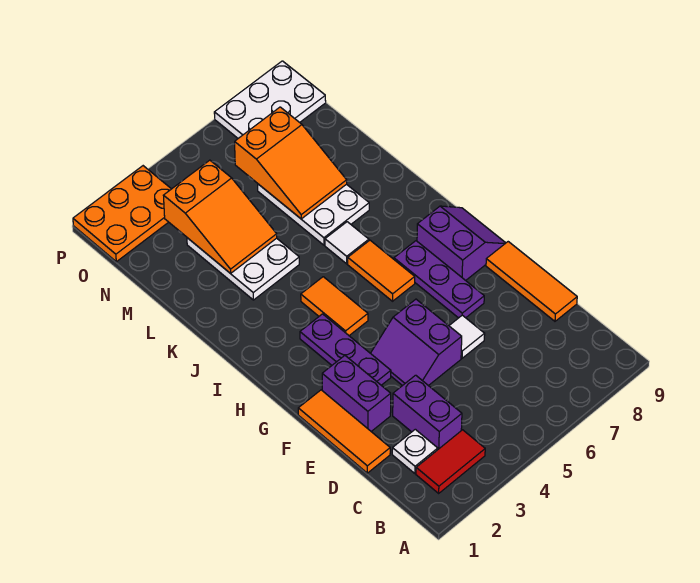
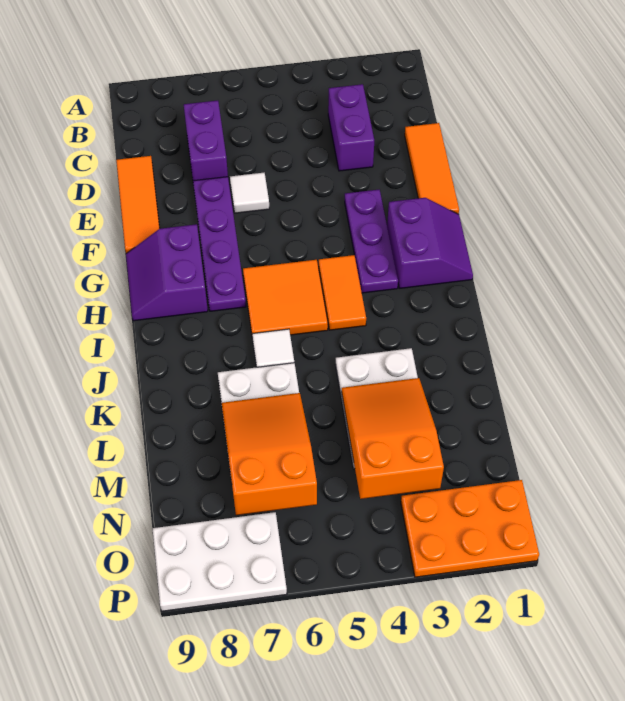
red 1x2 tile [416,430,485,493] -> none
white 1x1 plate [392,429,438,473] -> none
purple 1x2 brick [322,356,391,431] -> purple 1x2 brick moved to [184,100,228,181]
purple 2x2 slope [371,299,462,386] -> purple 2x2 slope moved to [387,198,473,288]
purple 1x3 plate [394,241,484,318] -> purple 1x4 plate [193,177,246,311]
orange 1x2 tile [348,240,415,301] -> orange 2x2 tile [243,260,328,339]

